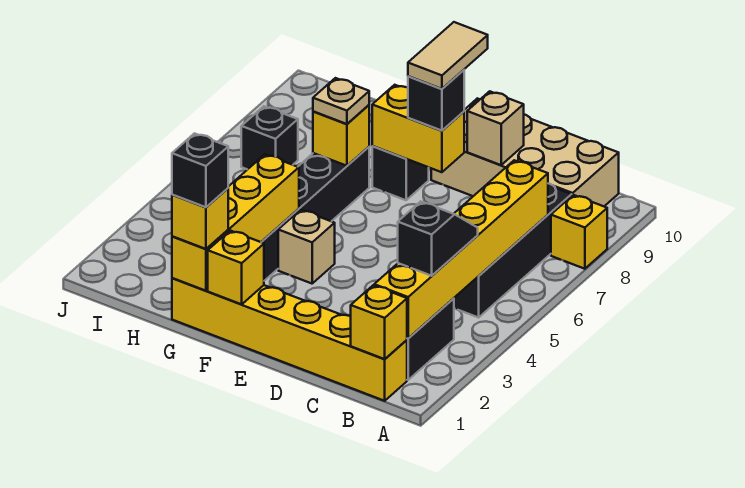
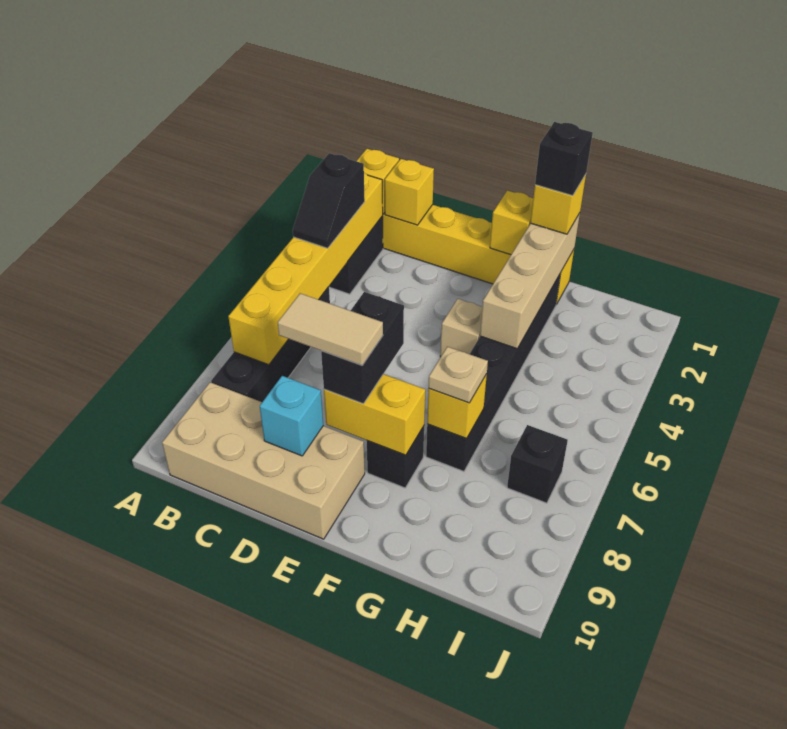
yellow 1x1 brick [551,195,607,269] -> yellow 1x1 brick moved to [385,159,434,225]
tan 1x1 brick [467,91,524,165] -> cyan 1x1 brick [260,376,323,456]
black 1x1 brick [408,70,464,131] -> black 1x2 brick [321,292,404,404]
tan 1x2 tile [408,22,488,89] -> tan 1x2 tile turned to [278,293,383,365]
yellow 1x4 brick [172,155,299,291] -> tan 1x4 brick [480,213,580,349]

